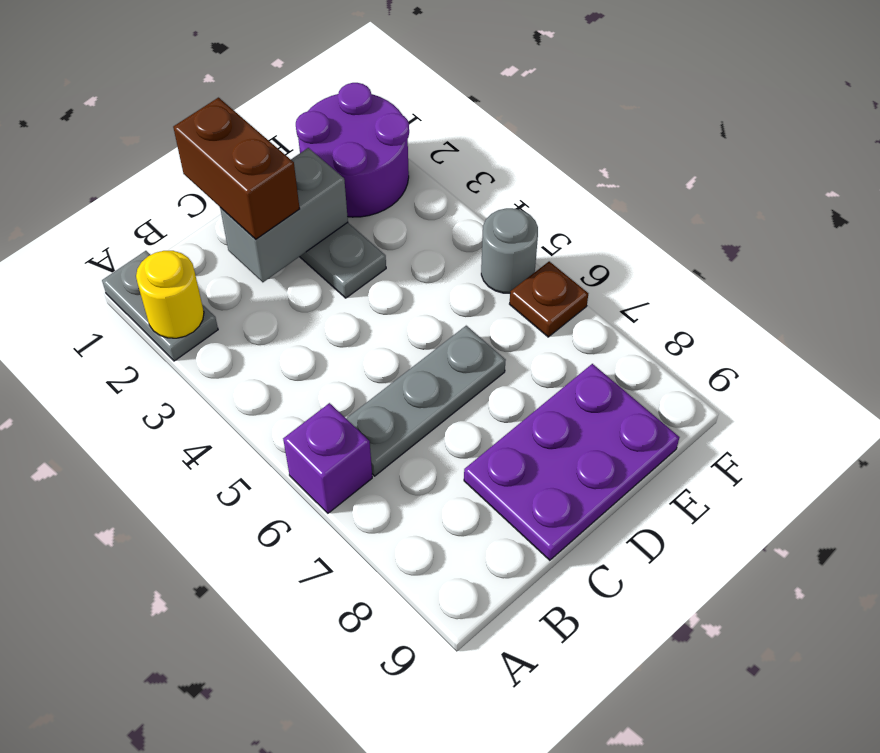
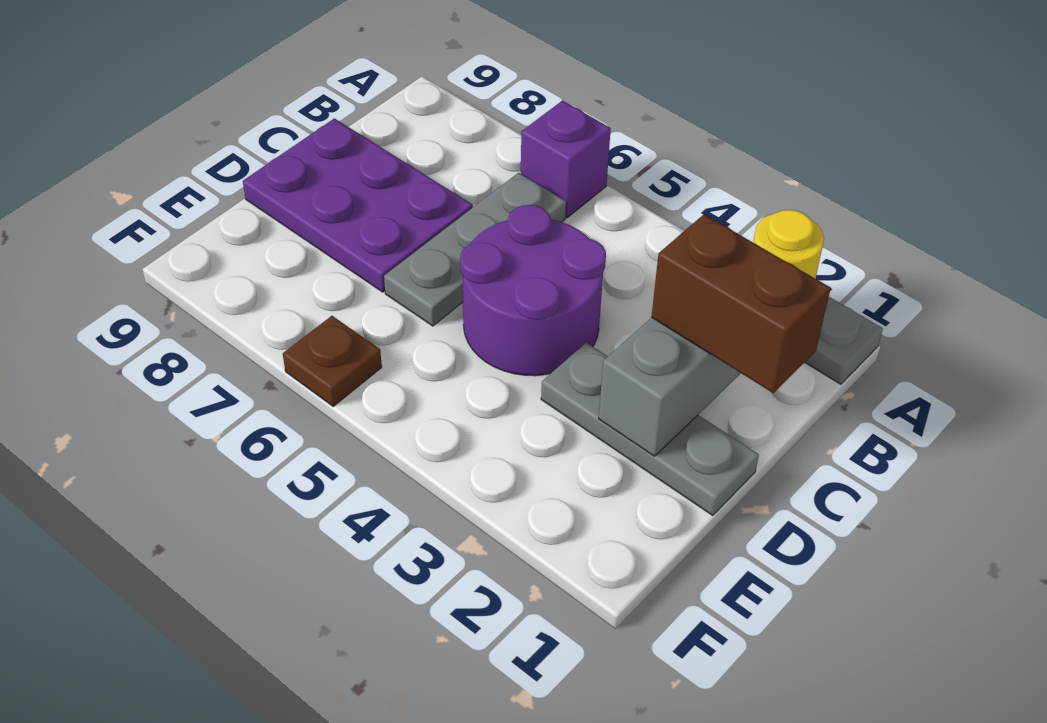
purple 2x3 plate [464,364,679,560] -> purple 2x3 plate turned to [243,118,473,292]
purple 2x2 round brick [296,83,409,217] -> purple 2x2 round brick moved to [460,205,606,376]
grey 1x1 round brick [481,208,538,293] -> none

